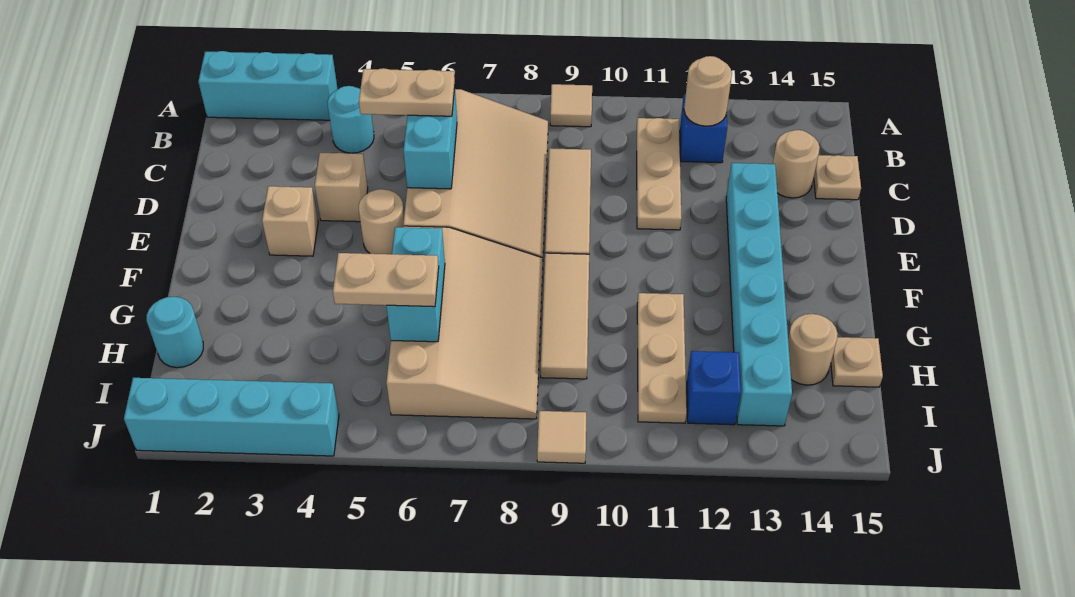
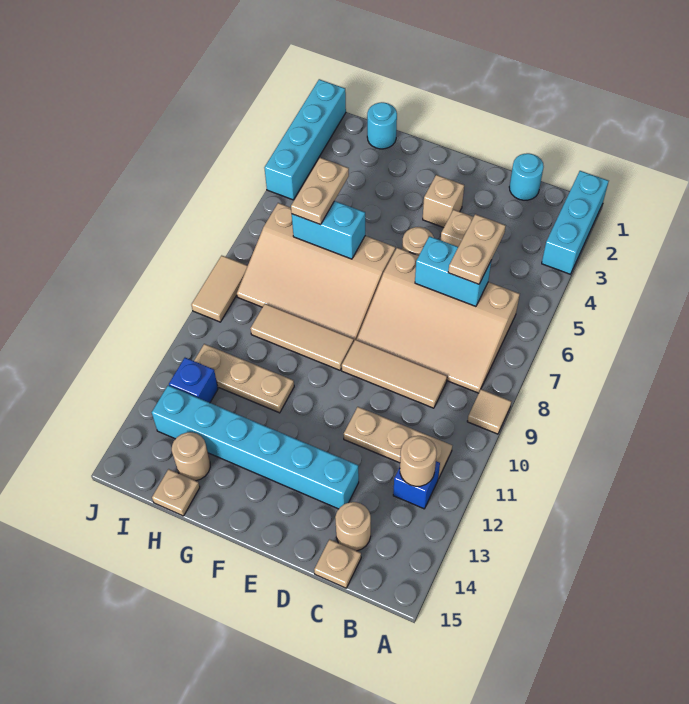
cyan 1x1 round brick [327,86,374,153] -> cyan 1x1 round brick moved to [509,153,544,200]
tan 1x1 tile [537,411,586,463] -> tan 1x2 tile [191,256,248,322]

